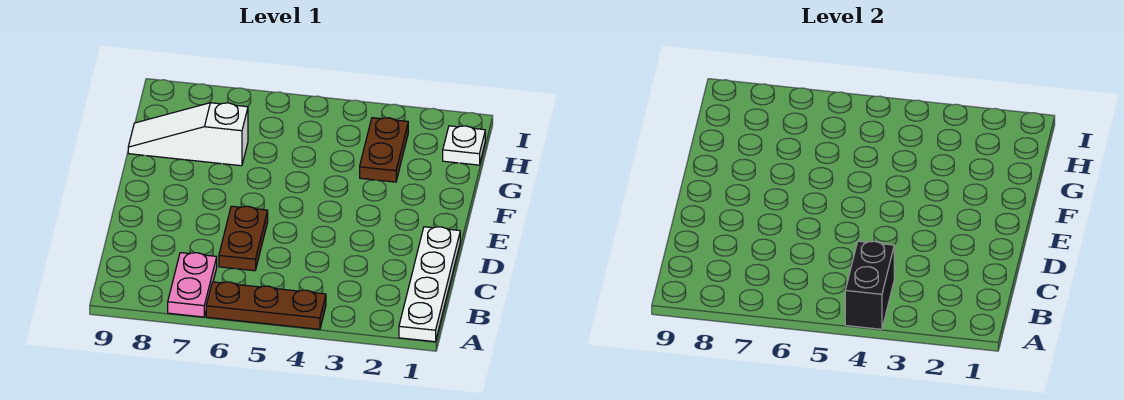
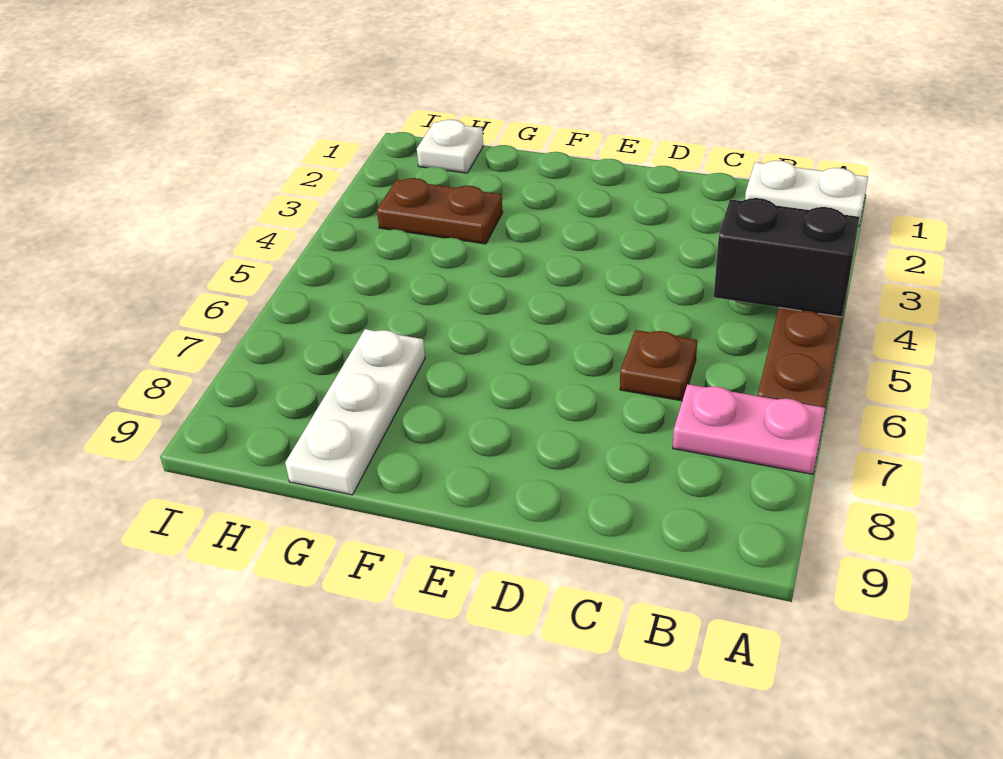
white 1x4 plate [399,227,460,342] -> white 1x2 plate [745,160,868,226]
brown 1x2 plate [219,206,268,271] -> brown 1x1 plate [620,330,697,401]
white 1x3 slope [128,103,248,166] -> white 1x3 plate [285,329,425,495]

